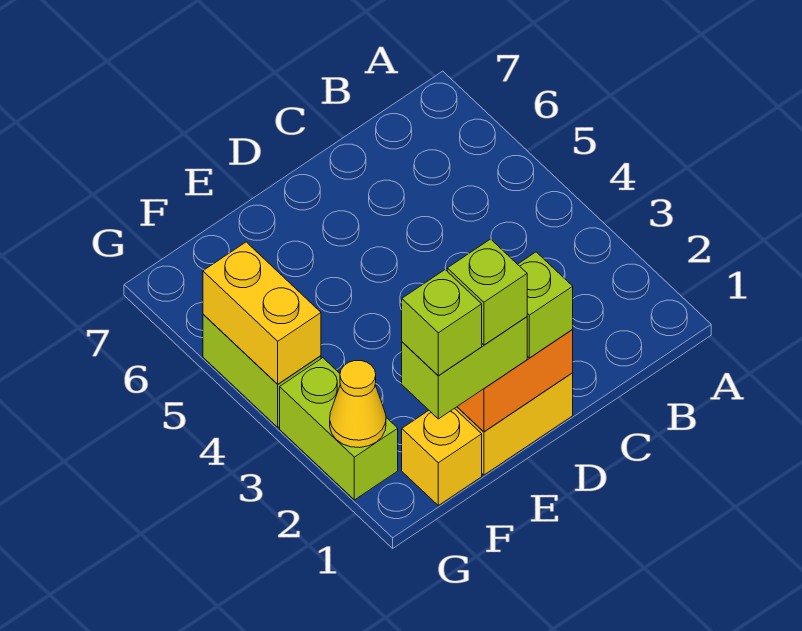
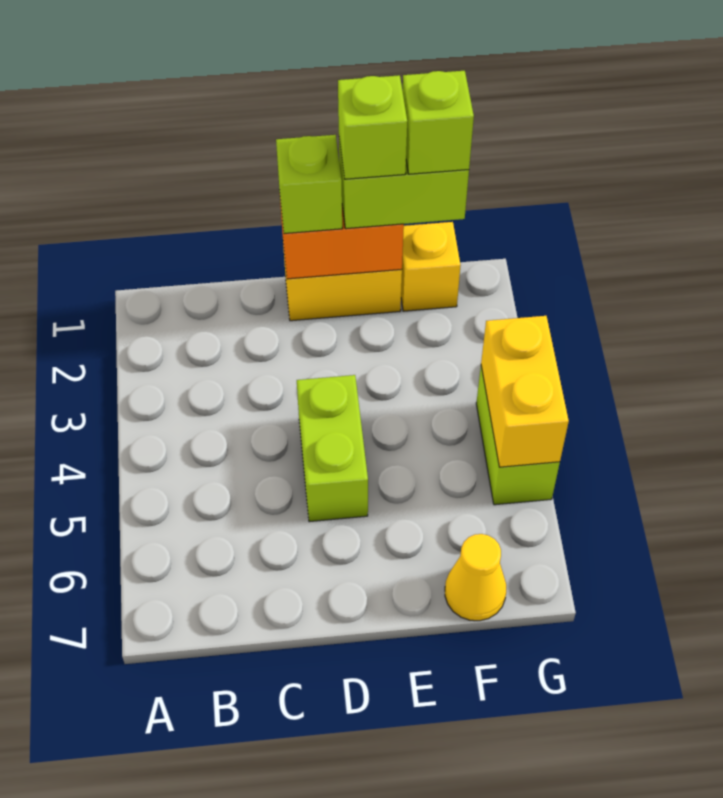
lime 1x2 brick [280,358,398,500] -> lime 1x2 brick moved to [297,375,368,522]
yellow 1x1 cone [330,361,386,448] -> yellow 1x1 cone moved to [445,534,506,621]

